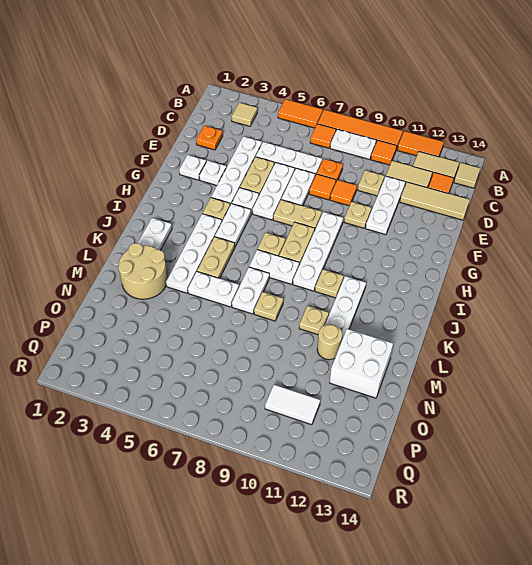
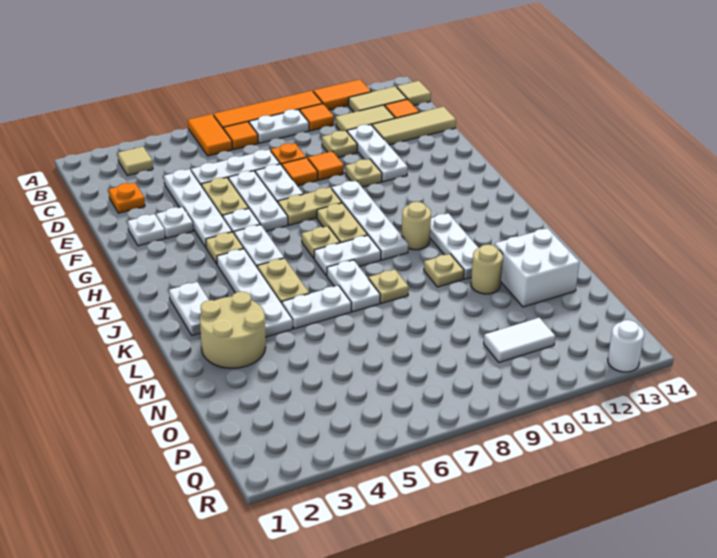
orange 1x2 tile [278,99,323,128] -> orange 1x2 tile turned to [188,114,232,156]
tan 1x1 plate [315,270,344,298] -> tan 1x1 round brick [402,202,431,250]
none -> white 1x1 round brick [608,320,644,372]

